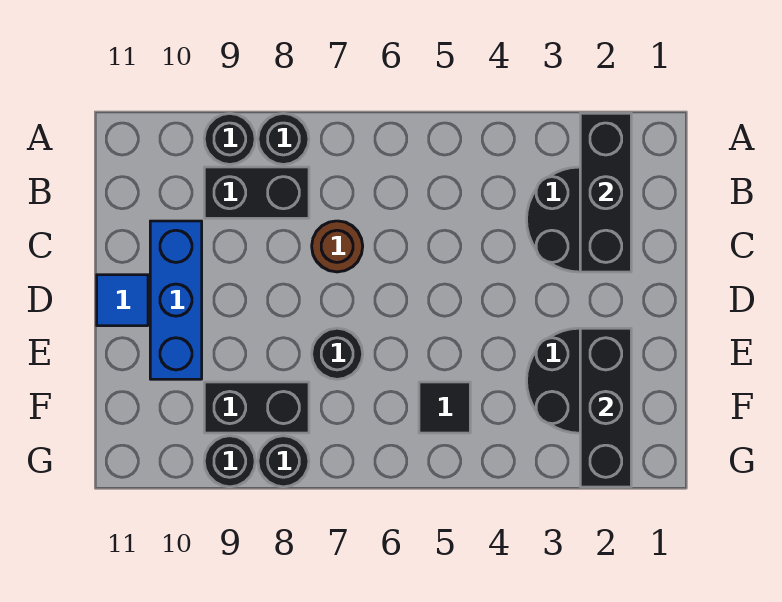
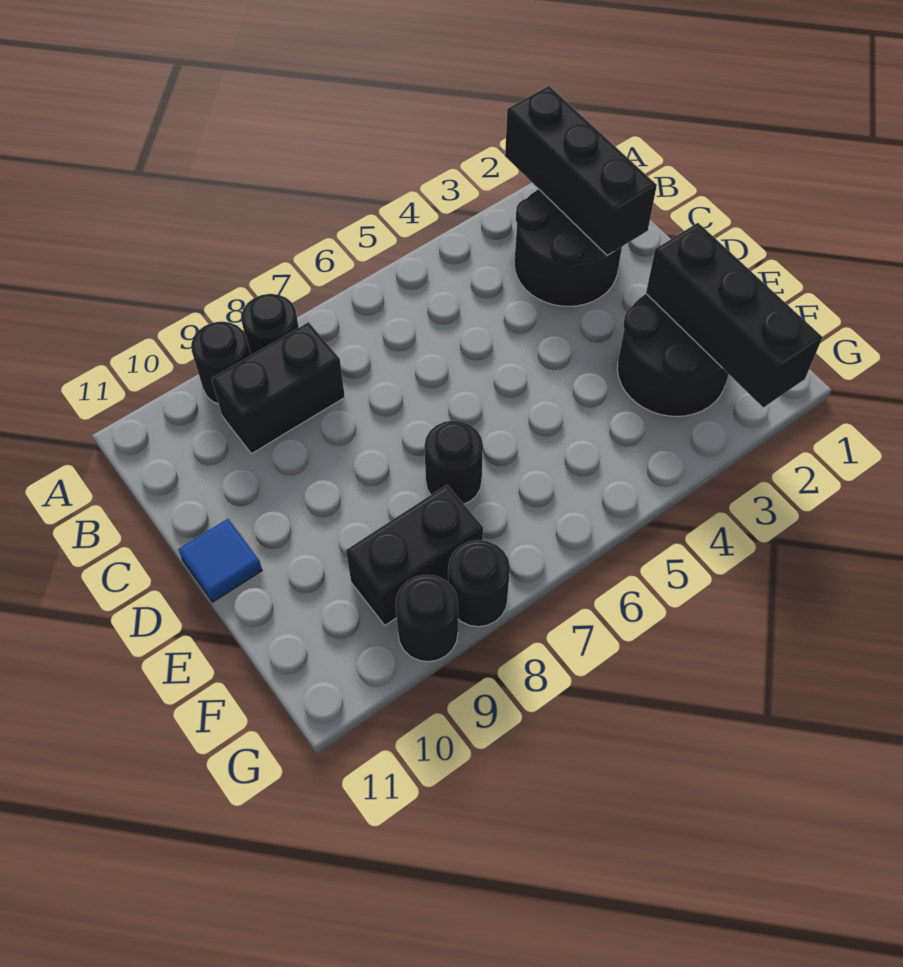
brown 1x1 round brick [312,221,363,272] -> none
blue 1x3 brick [150,221,202,379] -> none
black 1x1 tile [419,382,470,433] -> none

